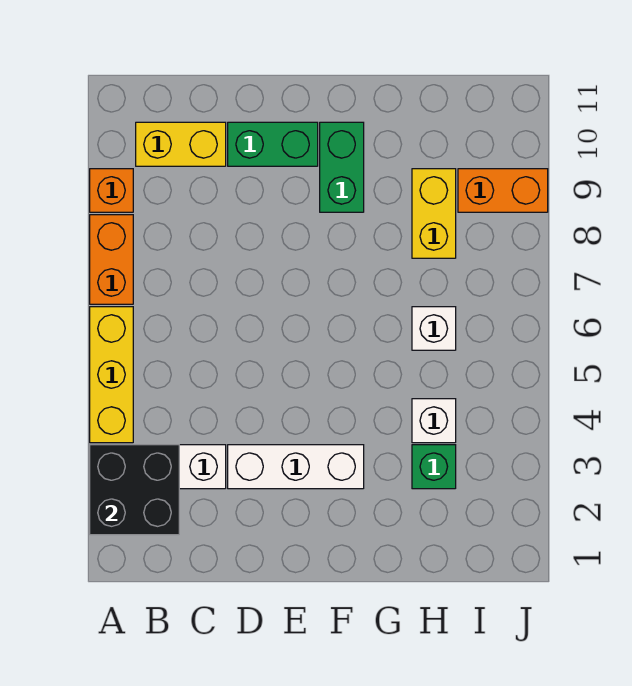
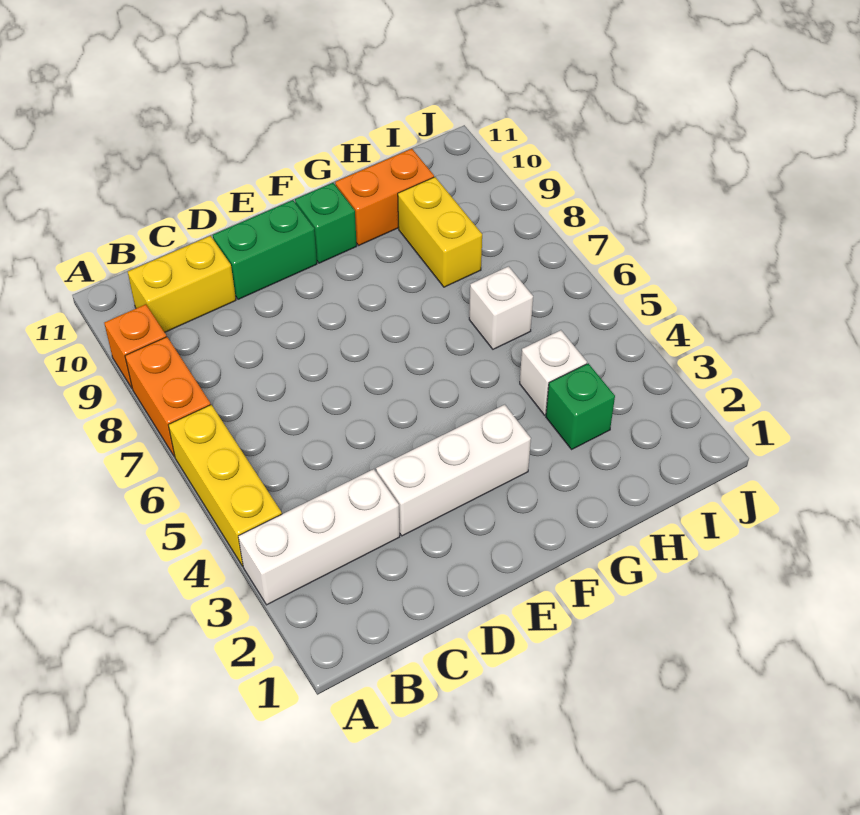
black 2x2 brick [90,445,179,535] -> none
green 1x2 brick [320,122,364,212] -> green 1x1 brick [295,183,357,263]
orange 1x2 brick [458,169,548,212] -> orange 1x2 brick moved to [335,149,434,245]

